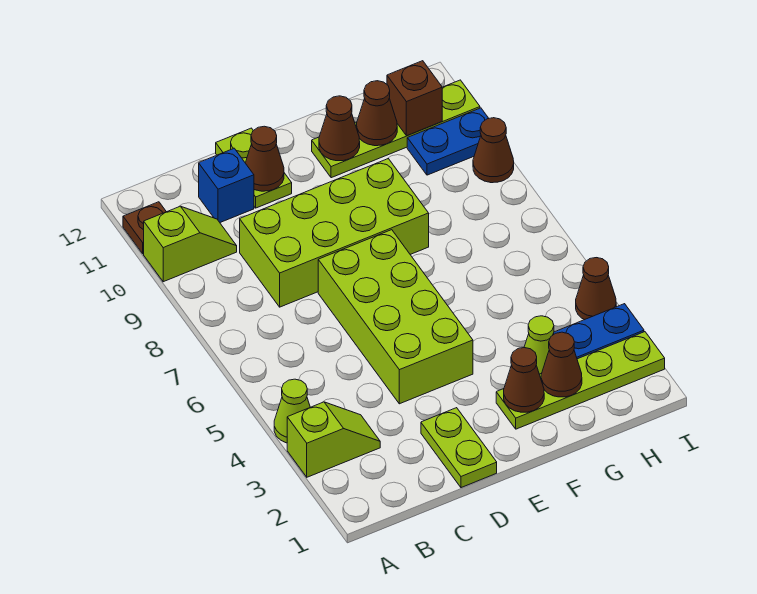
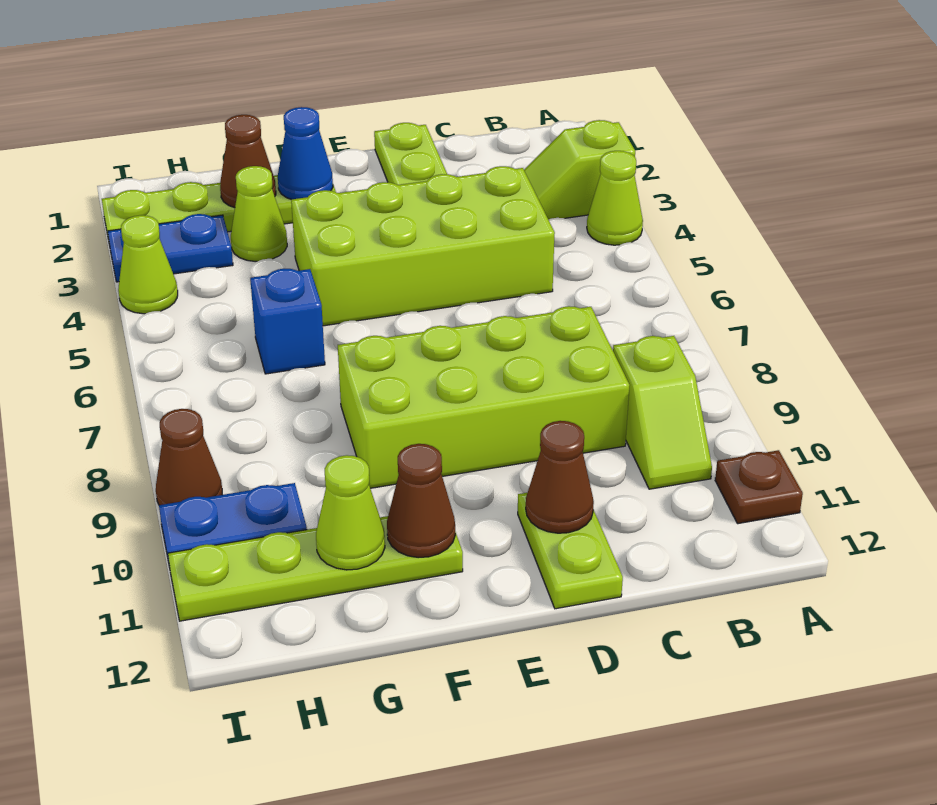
lime 1x2 slope [144,206,237,282] -> lime 1x2 slope turned to [613,336,712,489]
blue 1x1 brick [199,148,254,223] -> blue 1x1 brick moved to [250,269,325,374]
lime 2x4 brick [318,230,473,404] -> lime 2x4 brick turned to [291,166,555,326]
brown 1x1 cone [504,348,544,412] -> blue 1x1 cone [278,107,333,199]
brown 1x1 cone [357,81,397,146] -> lime 1x1 cone [316,455,385,570]
brown 1x1 brick [387,61,442,136] -> none
brown 1x1 cone [576,258,616,320] -> lime 1x1 cone [118,215,178,314]

